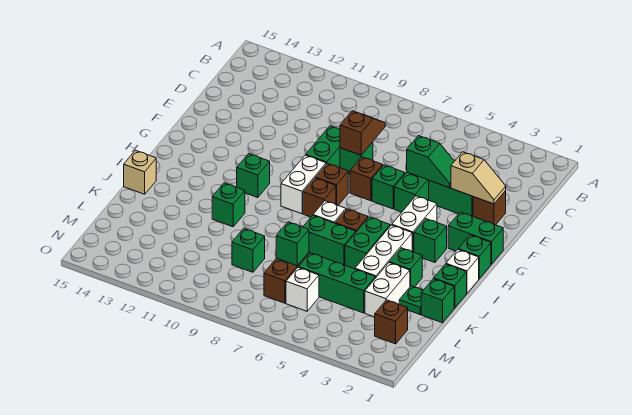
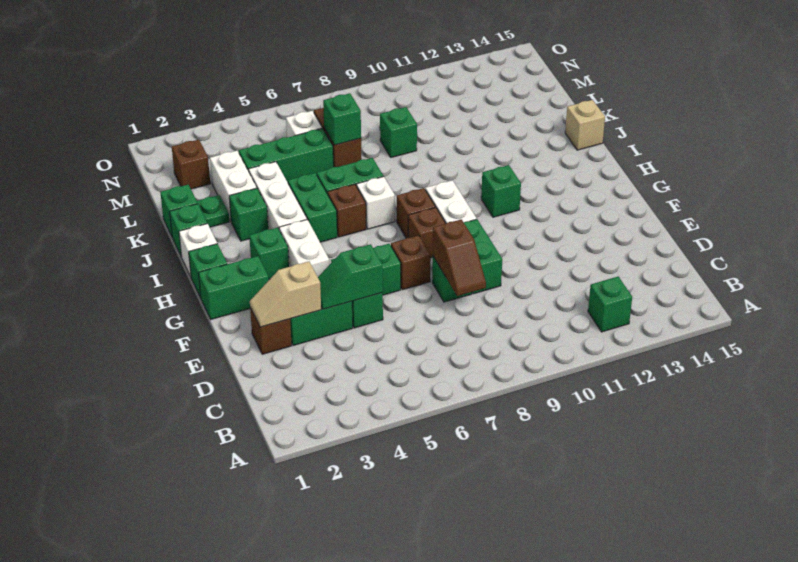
green 1x1 brick [212,183,245,227] -> green 1x1 brick moved to [588,277,632,332]

